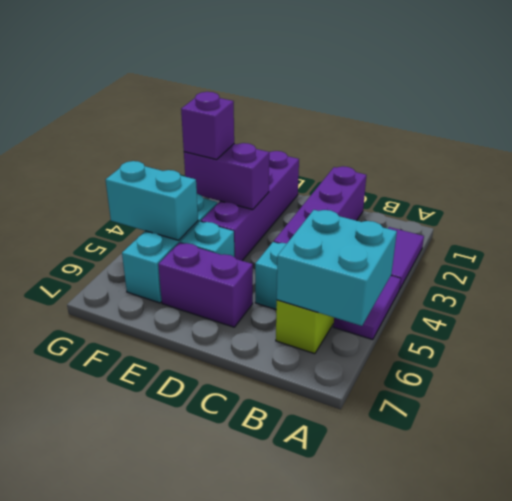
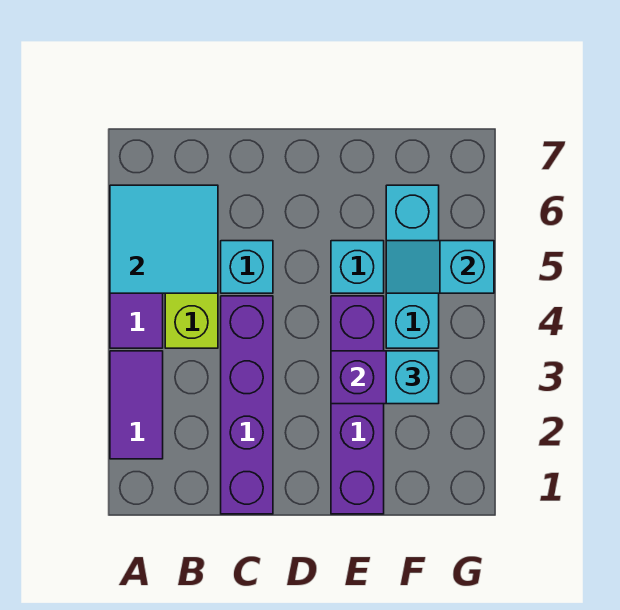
cyan 2x2 brick [277,210,397,326] -> cyan 2x2 tile [110,185,218,293]
purple 1x2 brick [158,243,253,327] -> none
purple 1x1 brick [181,92,234,160] -> cyan 1x1 brick [386,351,439,404]
cyan 1x2 brick [105,161,198,240] -> cyan 1x2 slope [386,241,494,293]

